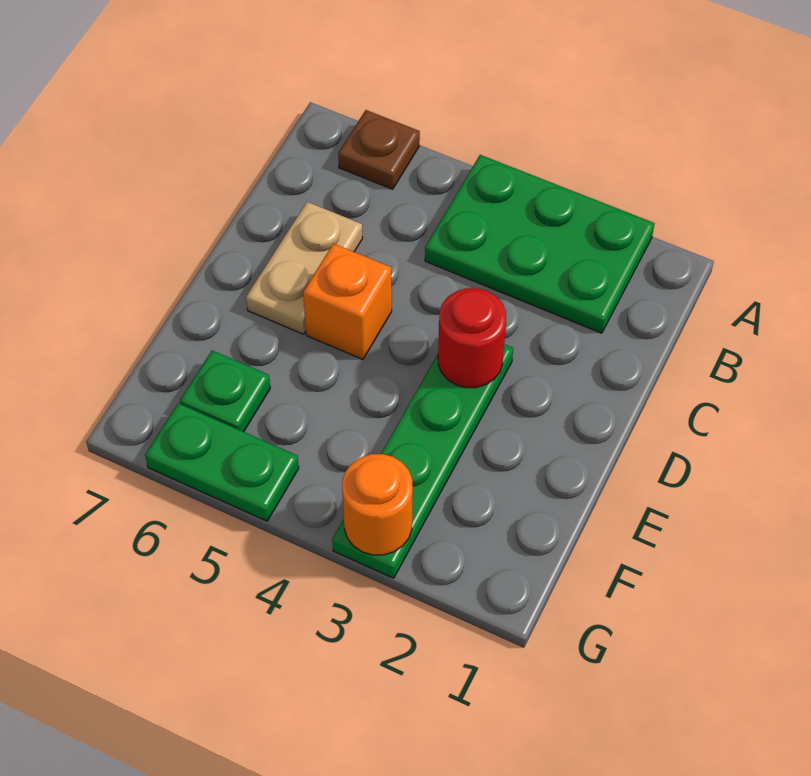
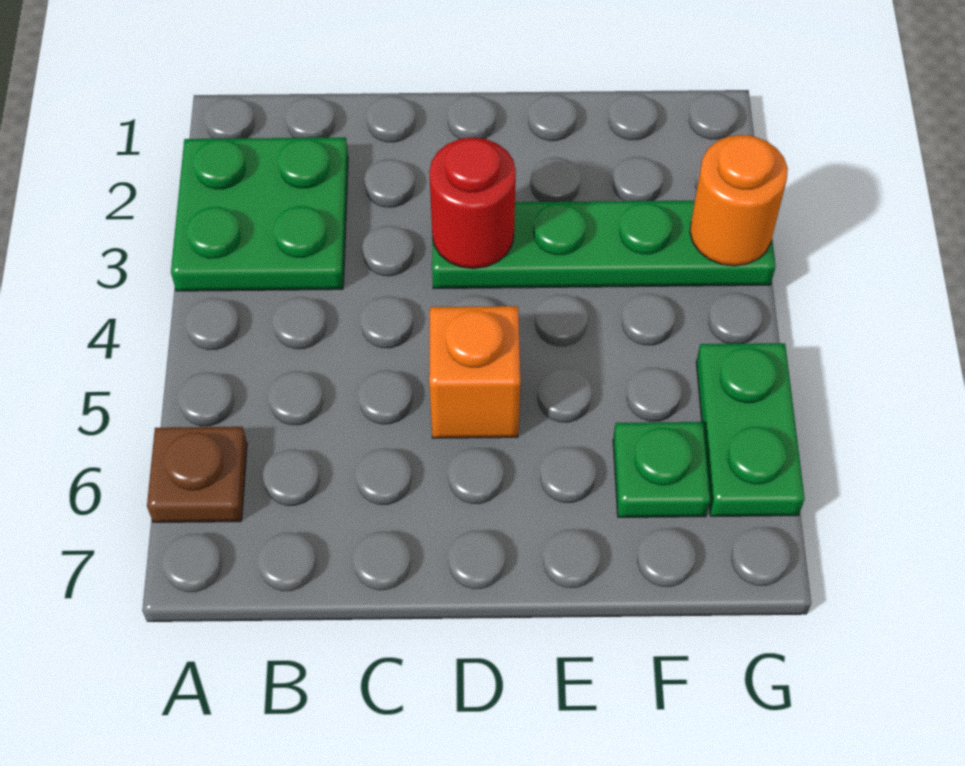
green 2x3 plate [425,155,655,333] -> green 2x2 plate [171,137,348,291]
tan 1x2 plate [246,202,363,334] -> none

